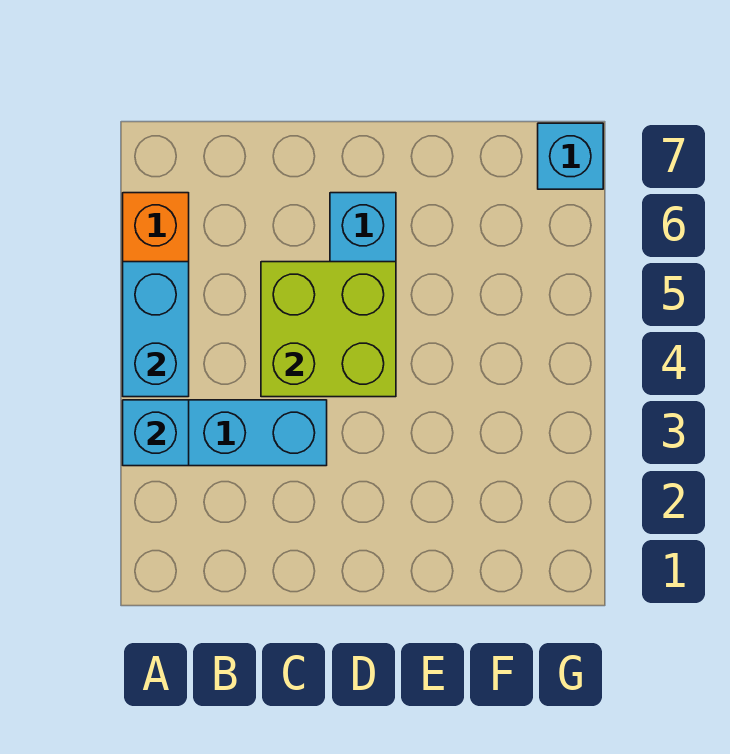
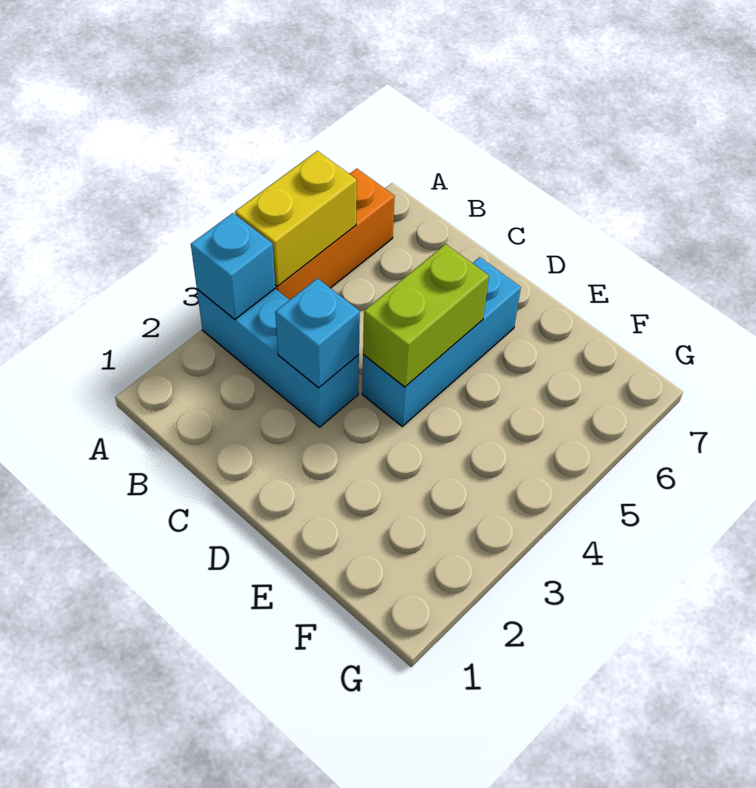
cyan 1x2 brick [123,262,189,397] -> yellow 1x2 brick [235,151,357,286]
lime 2x2 brick [261,262,396,397] -> lime 1x2 brick [363,244,489,387]
cyan 1x1 brick [538,123,603,189] -> cyan 1x1 brick moved to [275,278,360,388]

